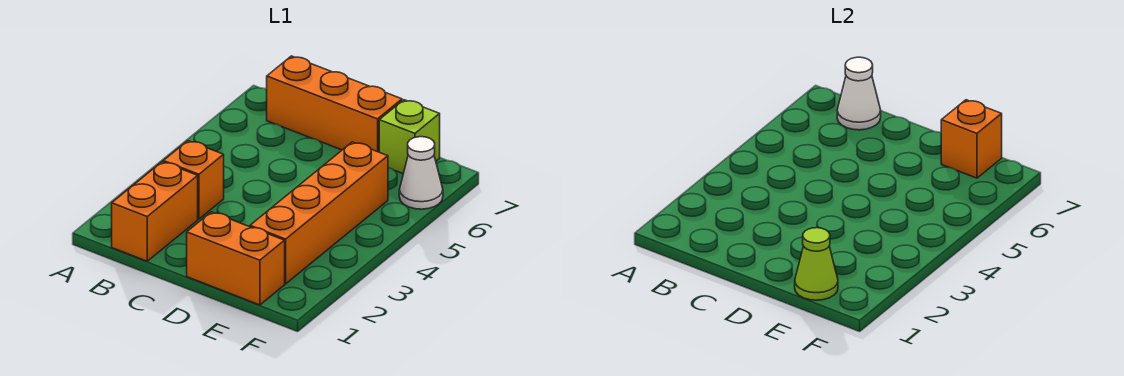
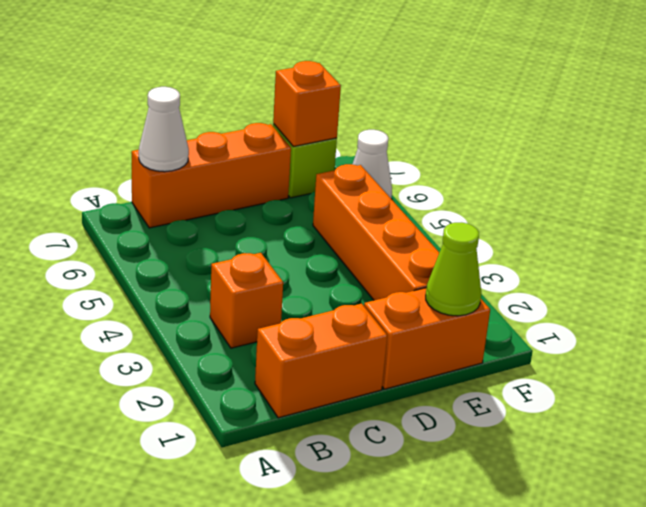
orange 1x2 brick [112,162,198,261] -> orange 1x2 brick turned to [255,304,387,418]

